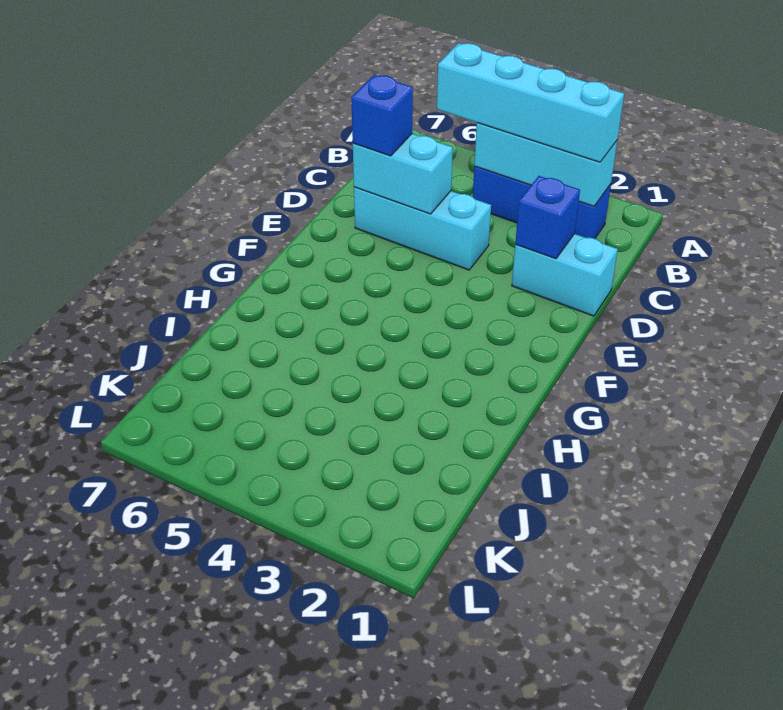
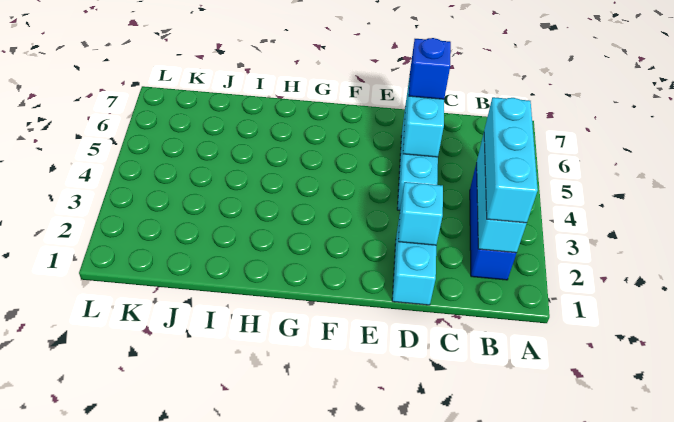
cyan 1x4 brick [437,43,624,162] -> cyan 1x3 brick [484,97,538,223]
blue 1x1 brick [515,176,580,259] -> cyan 1x1 brick [398,182,443,245]

